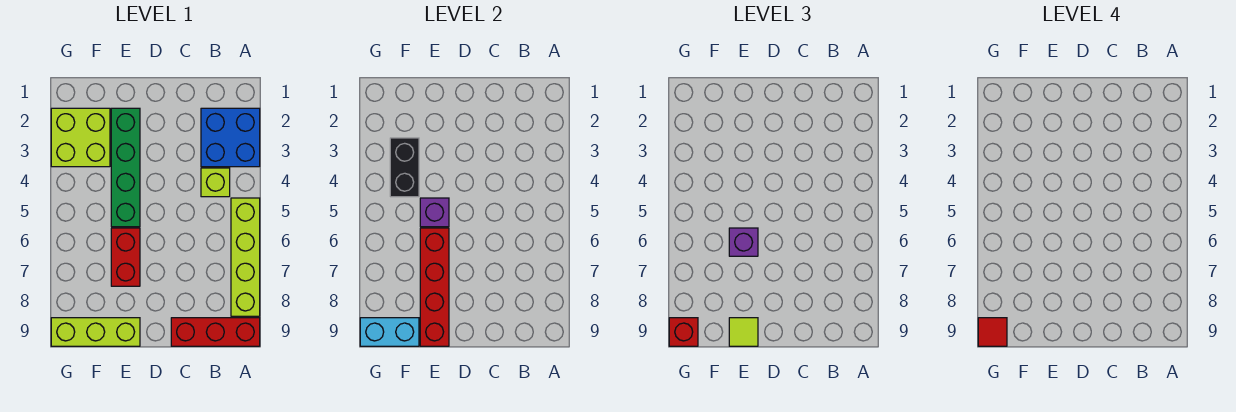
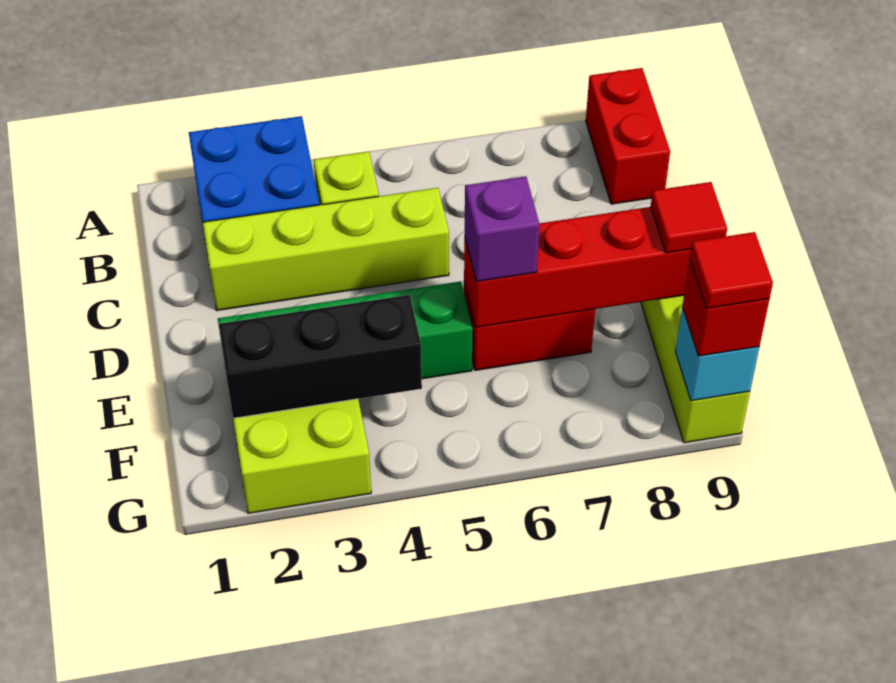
lime 1x4 brick [231,198,260,316] -> lime 1x4 brick moved to [203,188,449,310]
red 1x3 brick [171,318,260,346] -> red 1x2 brick [586,68,670,204]
purple 1x1 brick [420,198,449,227] -> none
lime 1x1 tile [729,318,758,346] -> red 1x1 tile [651,182,727,253]
black 1x2 brick [390,138,419,197] -> black 1x3 brick [219,295,422,418]
cyan 1x2 brick [360,318,419,346] -> cyan 1x1 brick [675,307,759,401]

